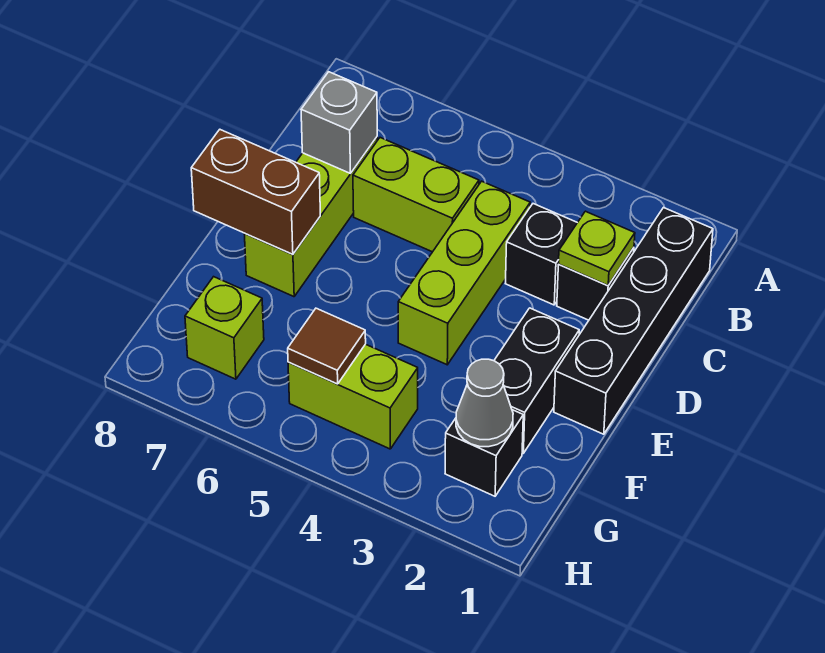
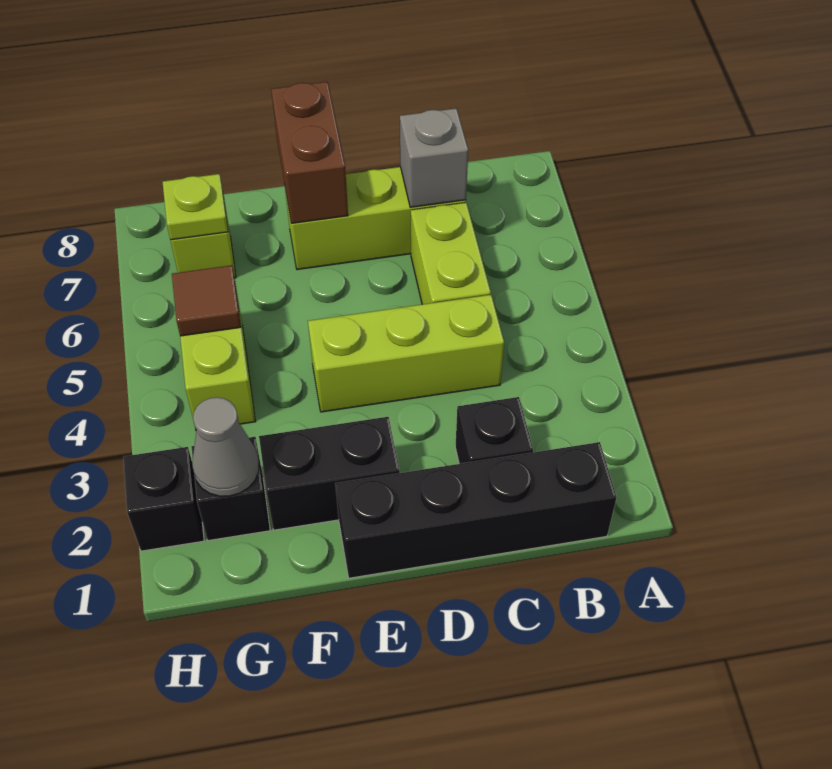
lime 1x1 plate [559,211,635,285] -> lime 1x1 plate moved to [163,174,228,240]
black 1x1 brick [505,204,577,305] -> black 1x1 brick moved to [123,447,204,551]

